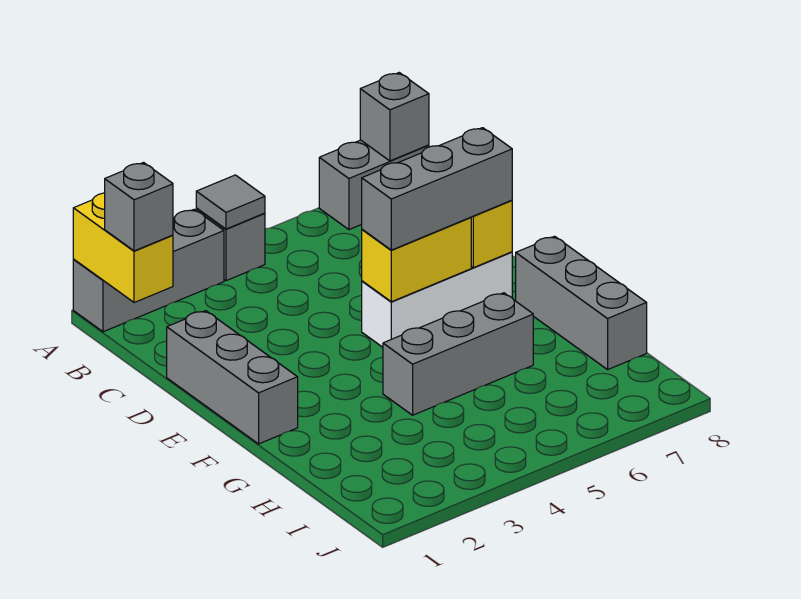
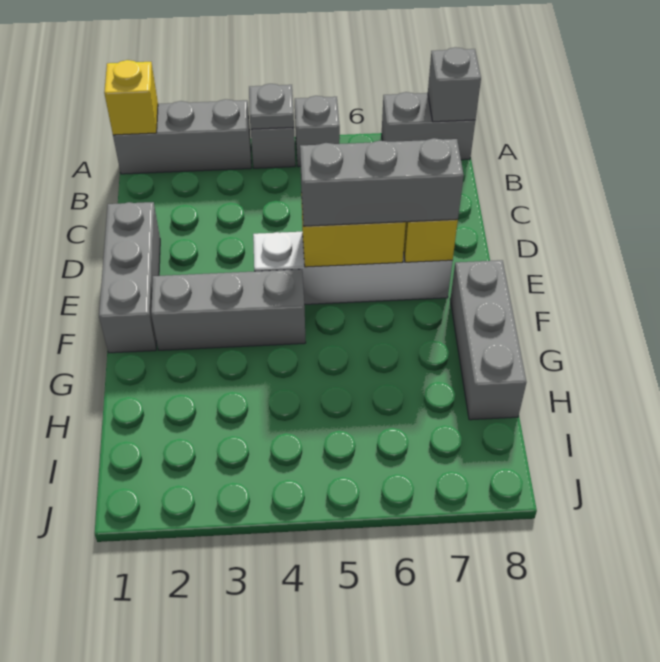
yellow 1x2 brick [73,193,173,303] -> yellow 1x1 brick [104,60,158,135]
grey 1x1 tile [196,175,265,229] -> grey 1x1 plate [249,84,294,129]
grey 1x1 brick [105,163,173,251] -> grey 1x1 brick moved to [295,96,340,167]
white 1x3 brick [362,252,512,347] -> white 1x4 brick [253,232,452,304]
grey 1x3 brick [383,293,533,415] -> grey 1x3 brick moved to [151,269,306,350]

